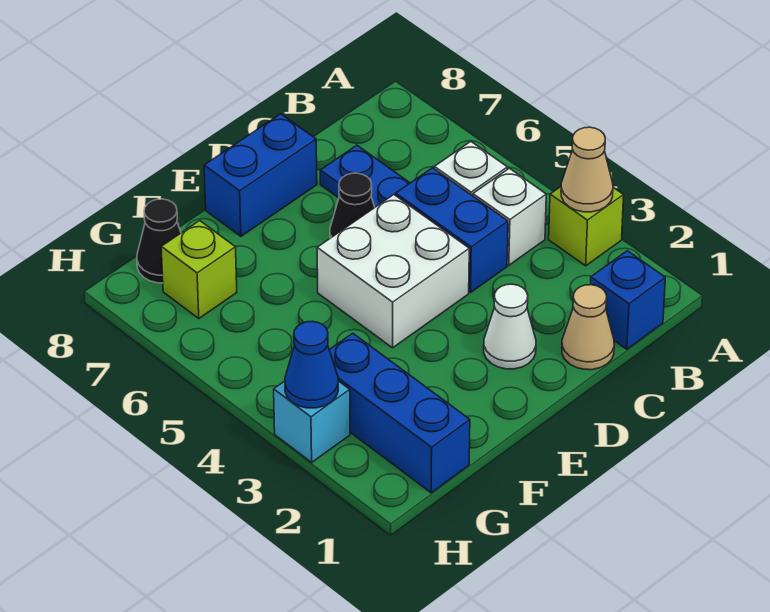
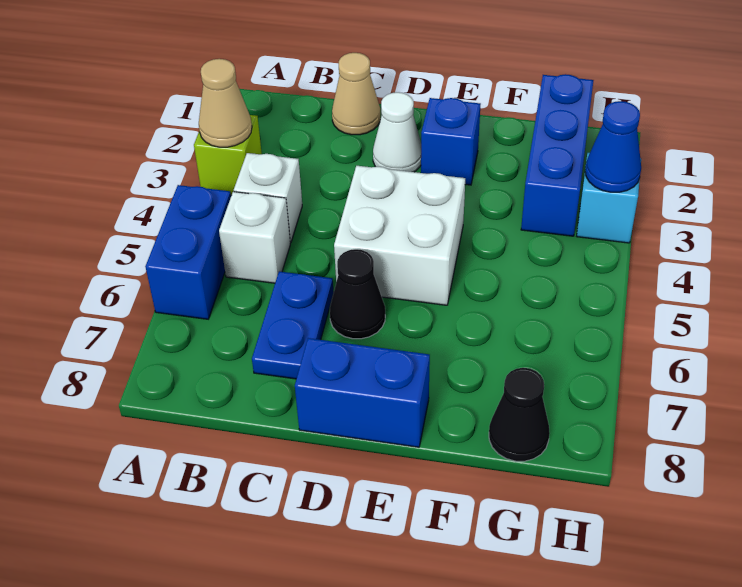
blue 1x1 brick [591,251,665,349] -> blue 1x1 brick moved to [421,98,480,185]
blue 1x2 brick [396,168,508,293] -> blue 1x2 brick moved to [145,185,231,319]
lime 1x1 brick [161,221,237,319] -> none

